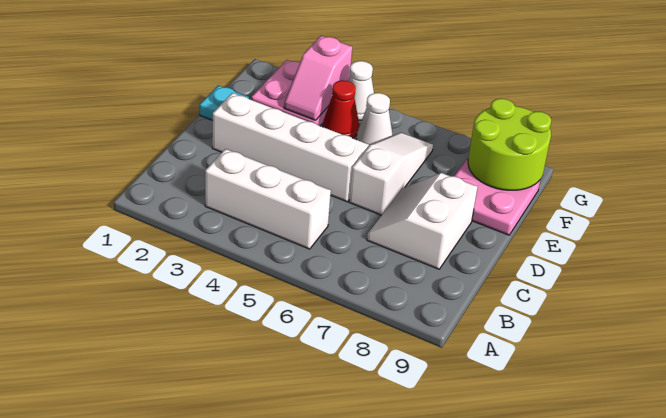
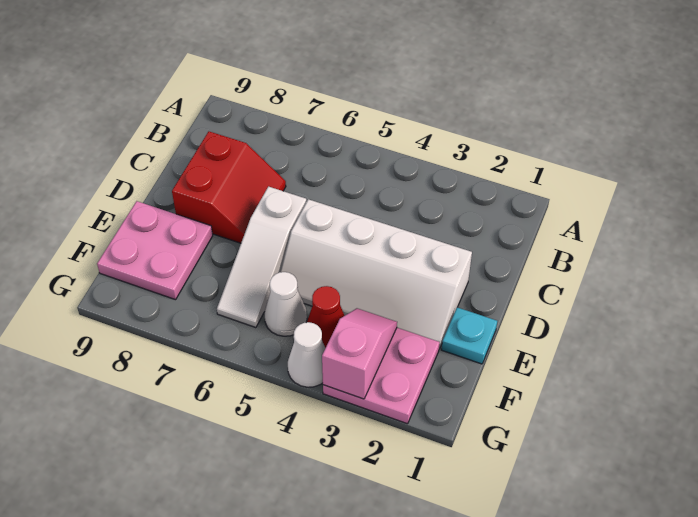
white 1x3 brick [205,149,331,249] -> none
white 2x2 slope [367,173,478,269] -> red 2x2 slope [172,132,286,243]
lime 2x2 round brick [468,99,551,190] -> none

